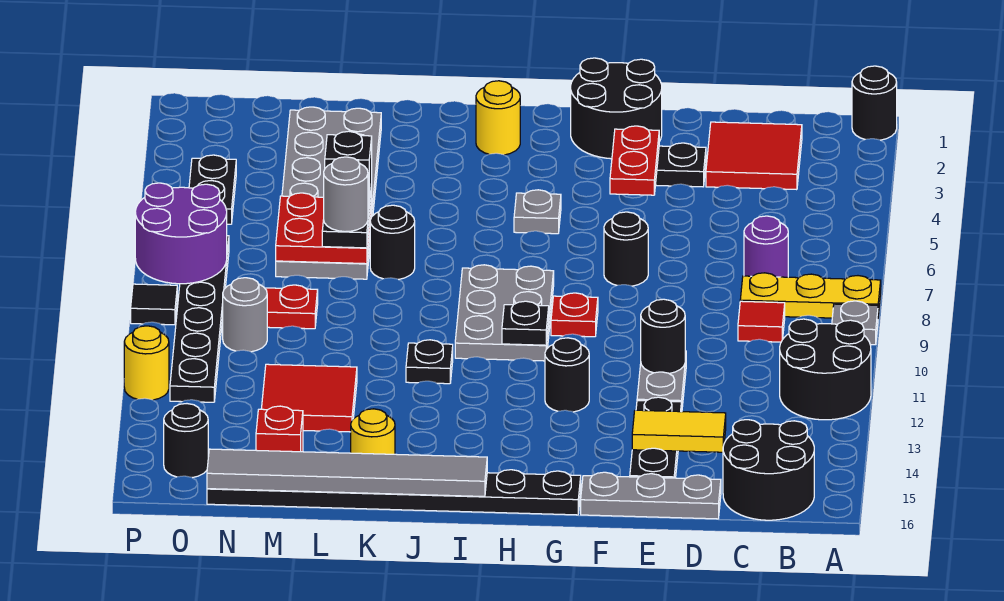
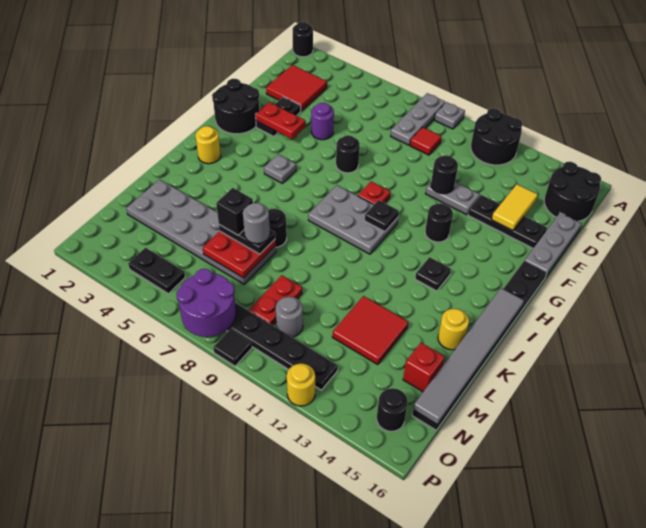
yellow 1x3 plate [740,273,881,318] -> grey 1x3 plate [391,93,445,145]
purple 1x1 round brick [744,216,788,277] -> purple 1x1 round brick moved to [311,103,334,140]
black 1x1 plate [406,340,453,384] -> black 1x1 plate moved to [415,257,451,291]

